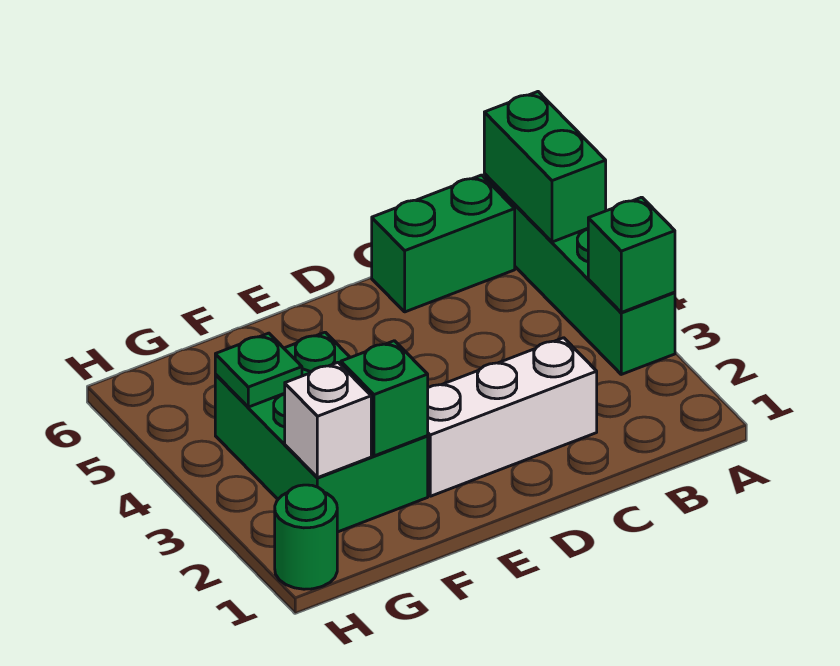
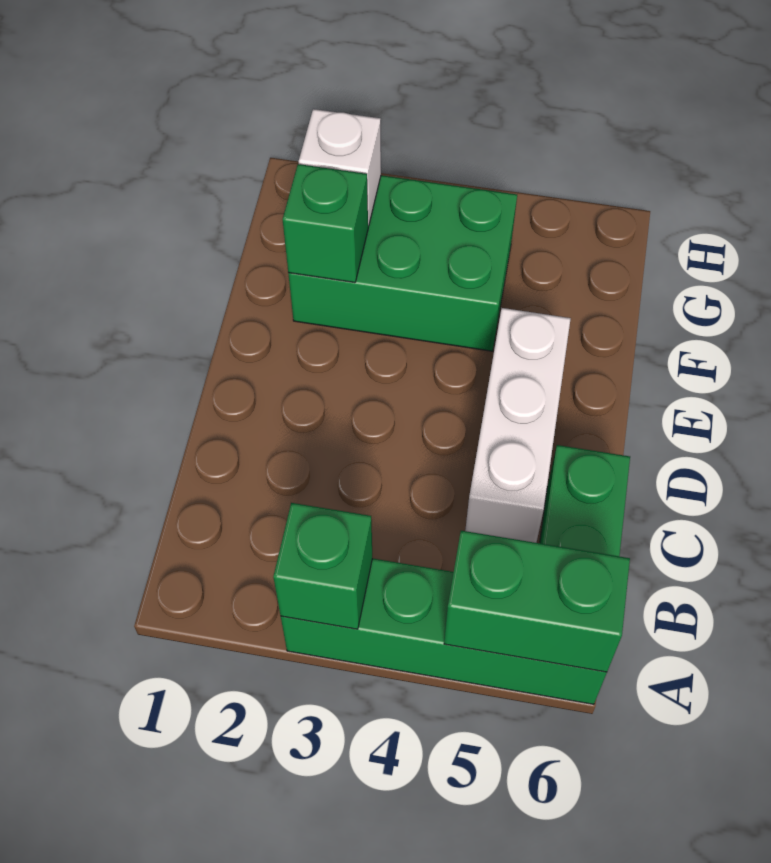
white 1x3 brick [428,338,597,496] -> white 1x3 brick moved to [465,308,571,543]
green 1x1 plate [215,333,302,407] -> none
green 1x1 round brick [275,485,337,589] -> none

